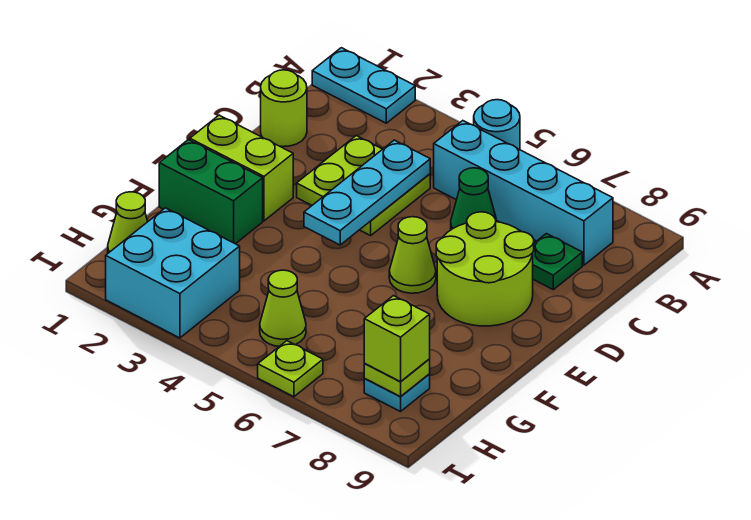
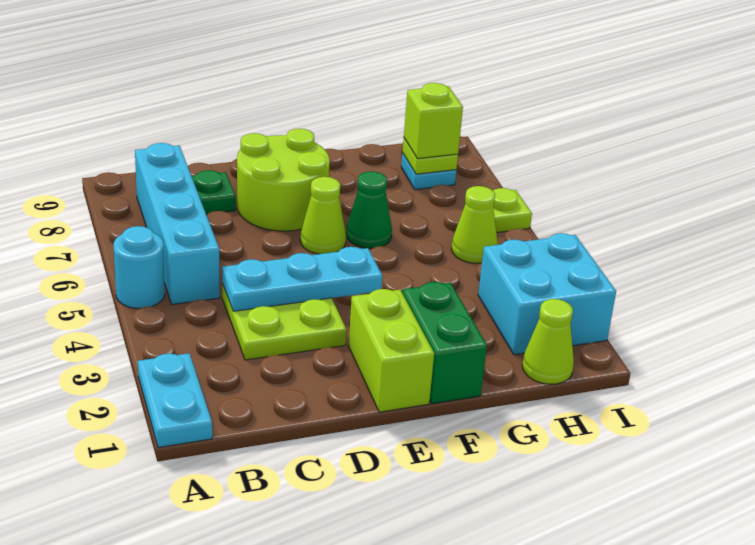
lime 1x1 round brick [261,70,307,147] -> none
green 1x1 cone [451,168,497,230] -> green 1x1 cone moved to [346,171,392,248]

